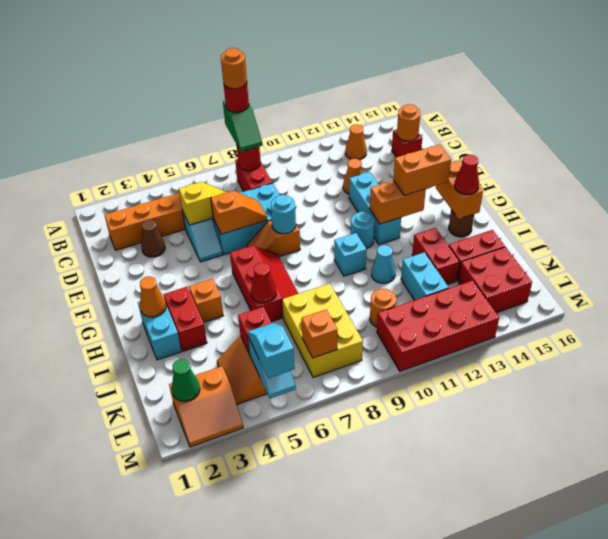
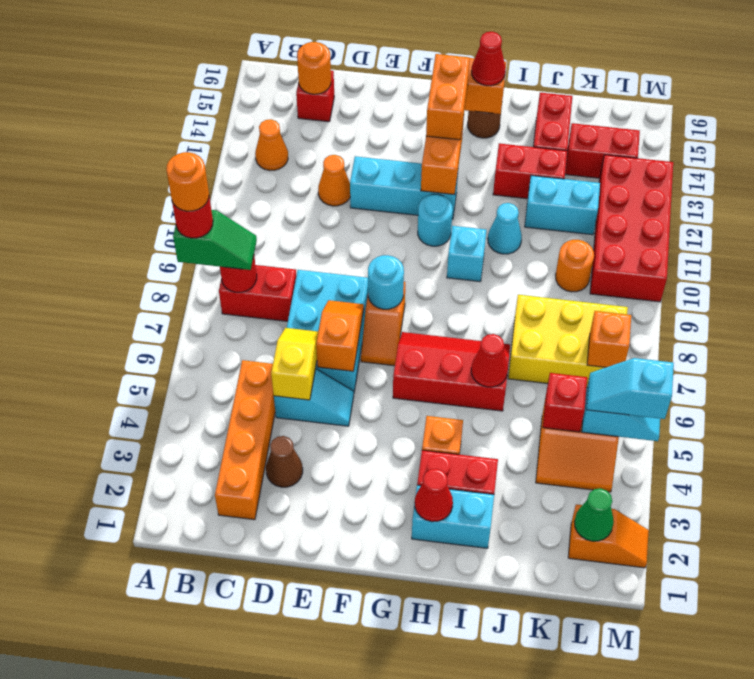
orange 1x1 cone [140,276,166,317] -> red 1x1 cone [415,469,453,522]
red 2x2 brick [458,247,532,313] -> red 1x2 brick [565,123,640,178]
orange 2x2 slope [169,366,243,447] -> orange 1x2 slope [568,505,649,568]

